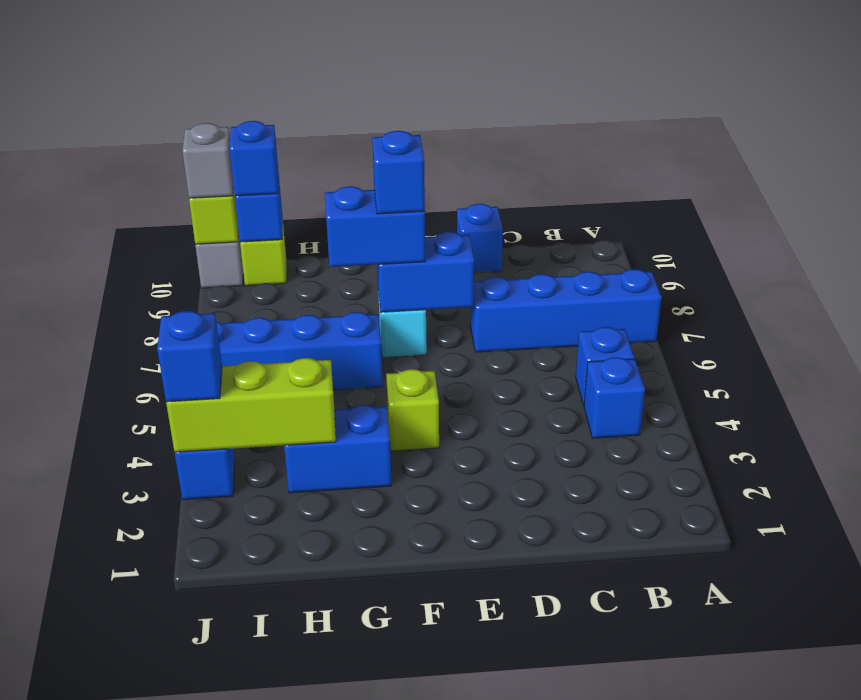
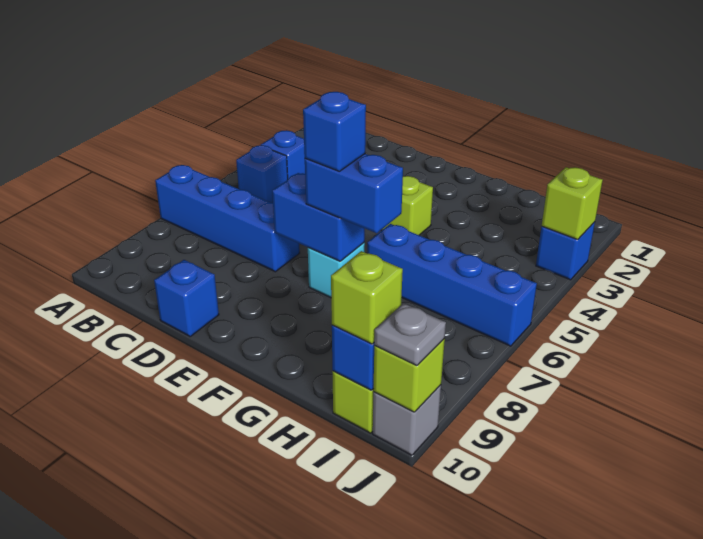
blue 1x2 brick [284,405,392,493] -> none
lime 1x3 brick [166,358,336,452] -> lime 1x1 brick [542,167,603,240]
blue 1x1 brick [229,121,279,196] -> lime 1x1 brick [331,251,403,344]
blue 1x1 brick [157,311,222,402] -> none
grey 1x1 brick [182,123,233,198] -> grey 1x1 plate [374,303,446,366]

